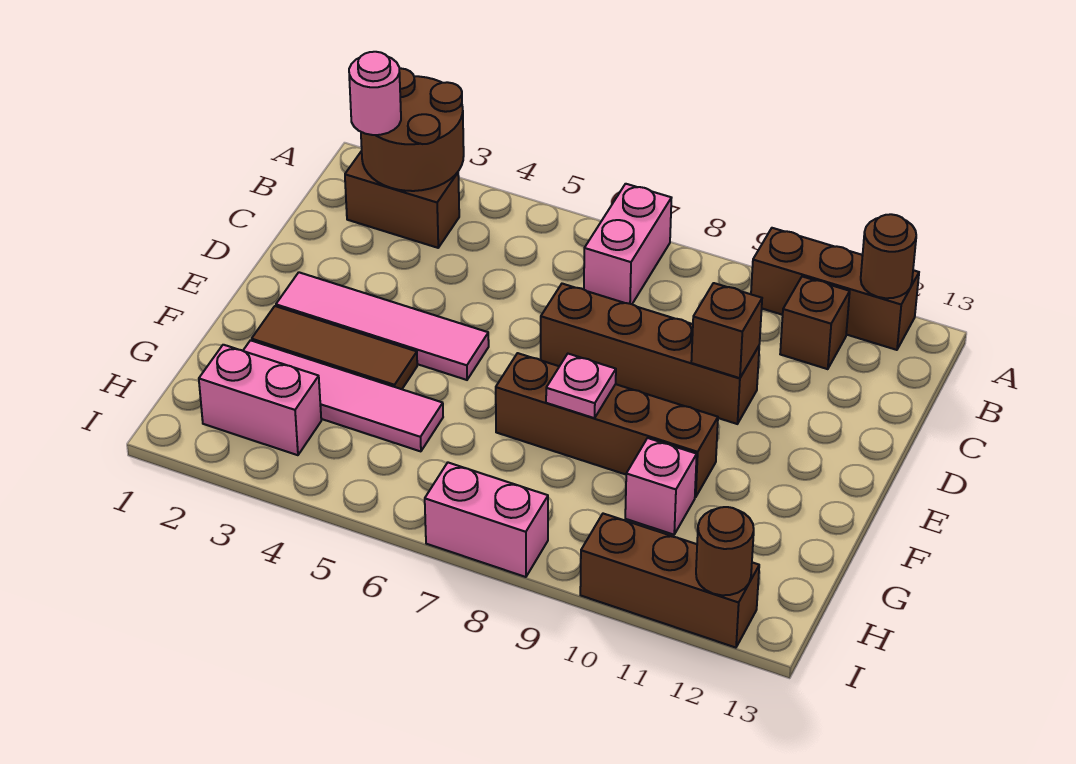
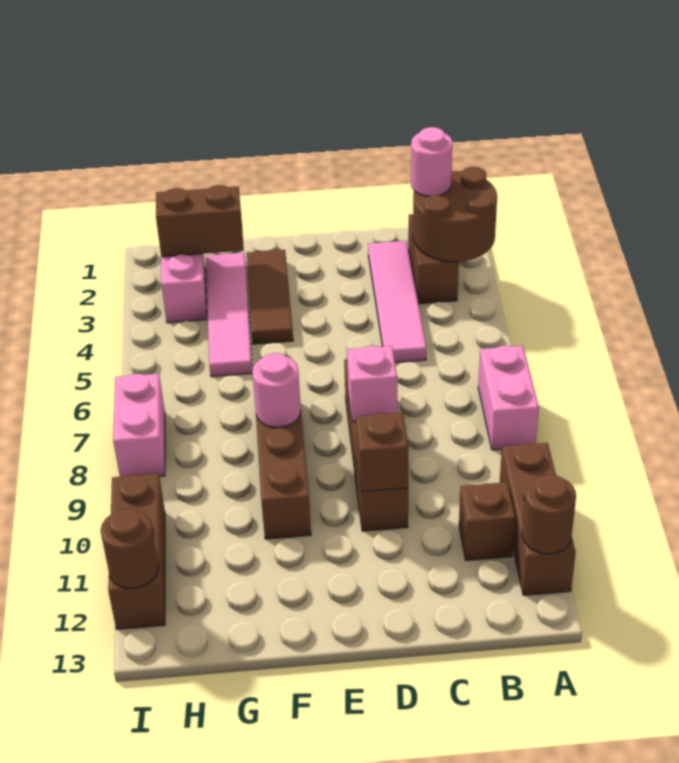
pink 1x2 brick [584,184,671,304] -> pink 1x2 brick turned to [478,346,539,450]
pink 1x4 tile [276,272,489,380] -> pink 1x4 tile moved to [368,241,426,363]
pink 1x1 plate [546,354,616,418] -> pink 1x1 round brick [252,353,301,427]
none -> brown 1x2 brick [156,185,244,257]
pink 1x1 brick [625,438,697,535] -> pink 1x1 brick moved to [347,346,397,422]

